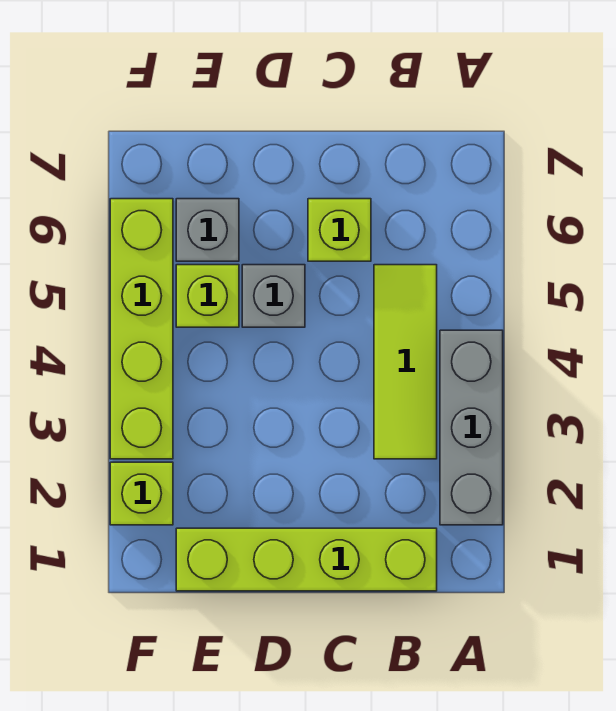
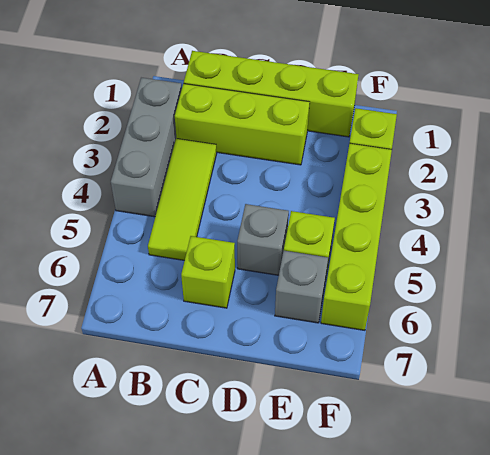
none -> lime 1x3 brick [175,84,310,165]

